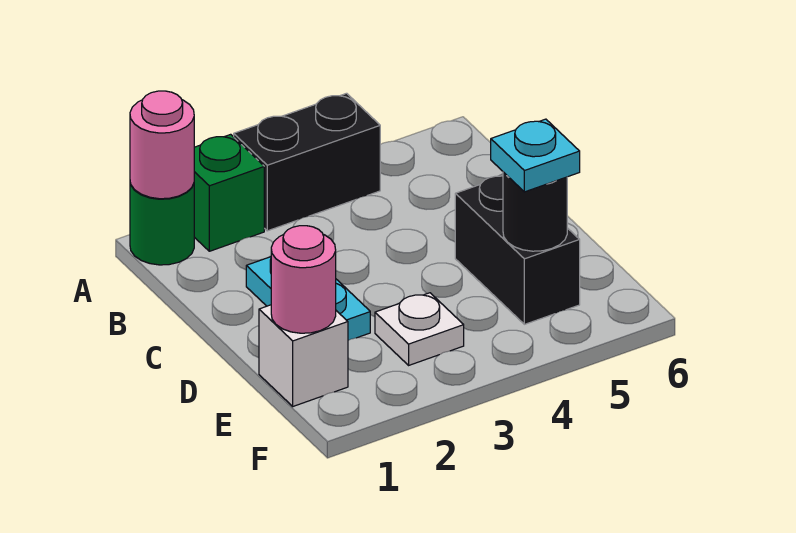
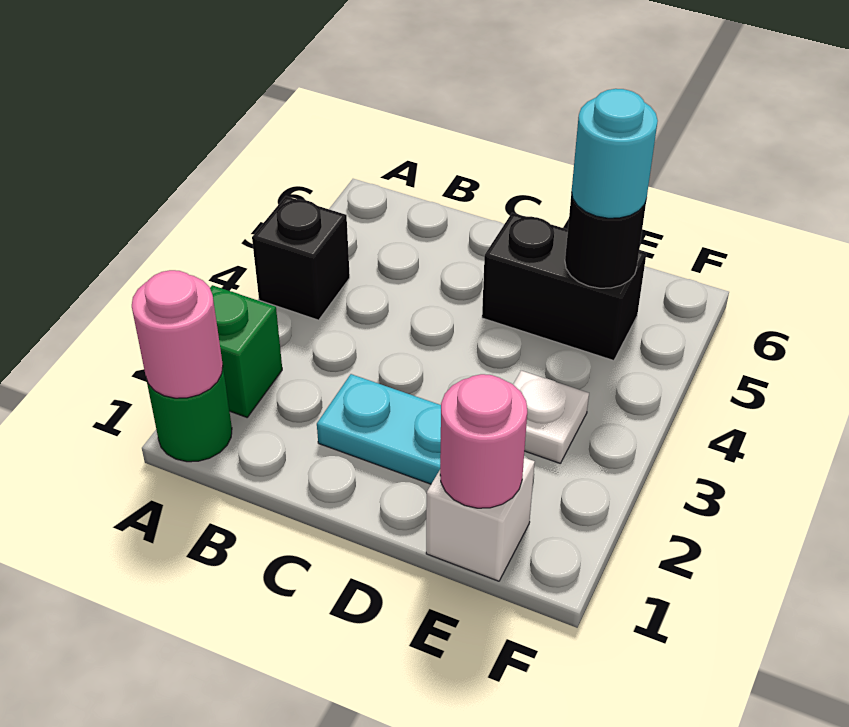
black 1x2 brick [234,93,380,231] -> black 1x1 brick [252,196,350,320]
cyan 1x1 plate [491,119,580,192] -> cyan 1x1 round brick [572,89,658,218]

